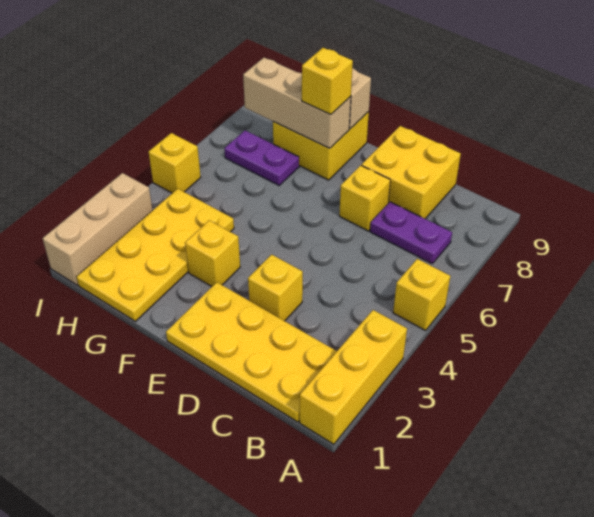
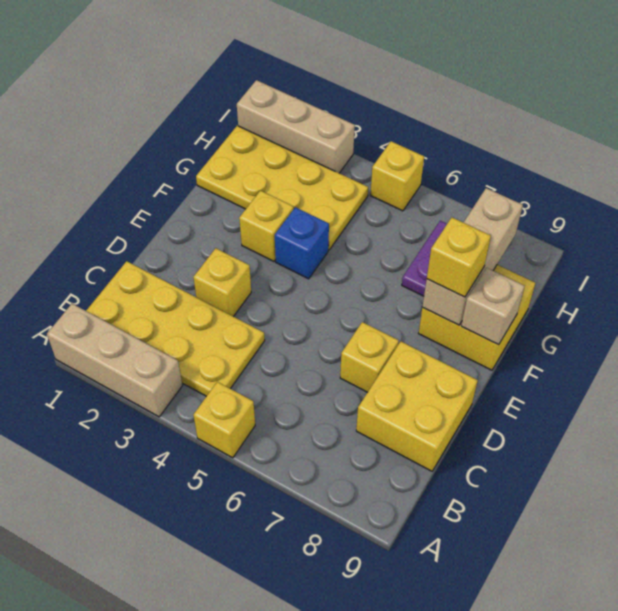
yellow 1x3 brick [300,310,407,444] -> tan 1x3 brick [47,304,183,417]
yellow 2x4 plate [166,282,337,422] -> yellow 2x4 plate turned to [86,261,265,396]
purple 1x2 plate [370,202,452,263] -> none
none -> blue 1x1 brick [275,207,329,279]

